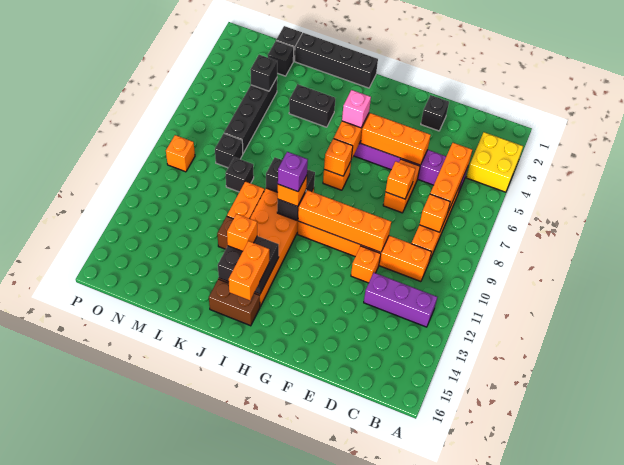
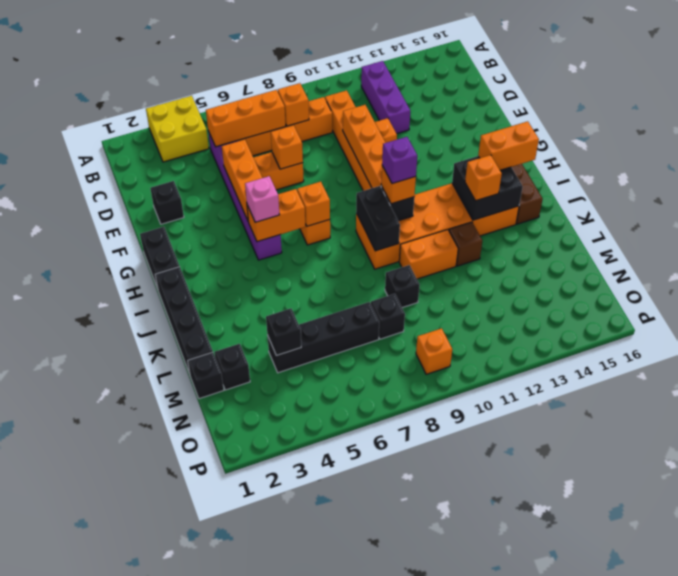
black 1x2 brick [289,84,335,127] -> black 1x2 brick moved to [140,227,179,289]

